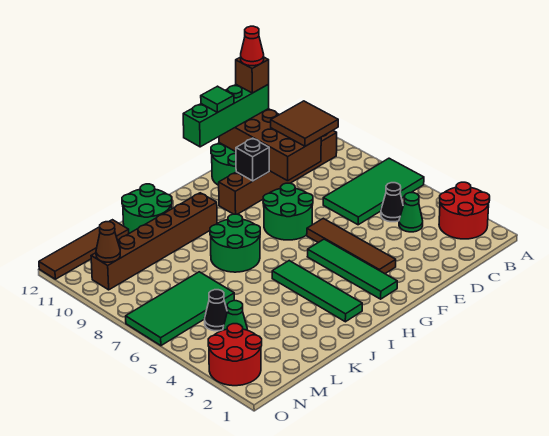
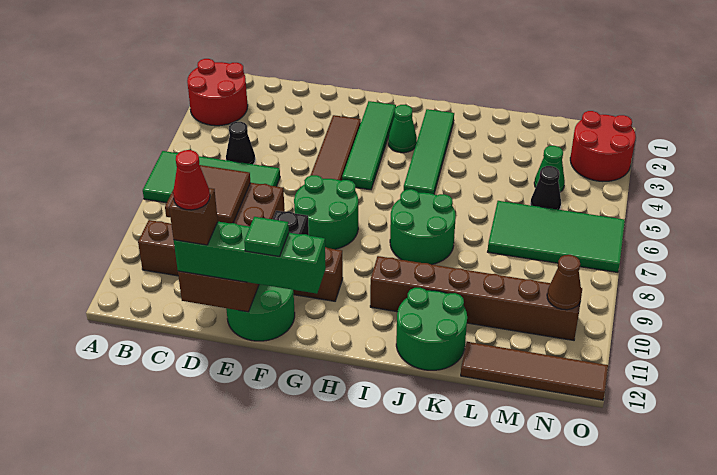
green 1x1 cone [399,193,423,232] -> green 1x1 cone moved to [388,105,417,153]

